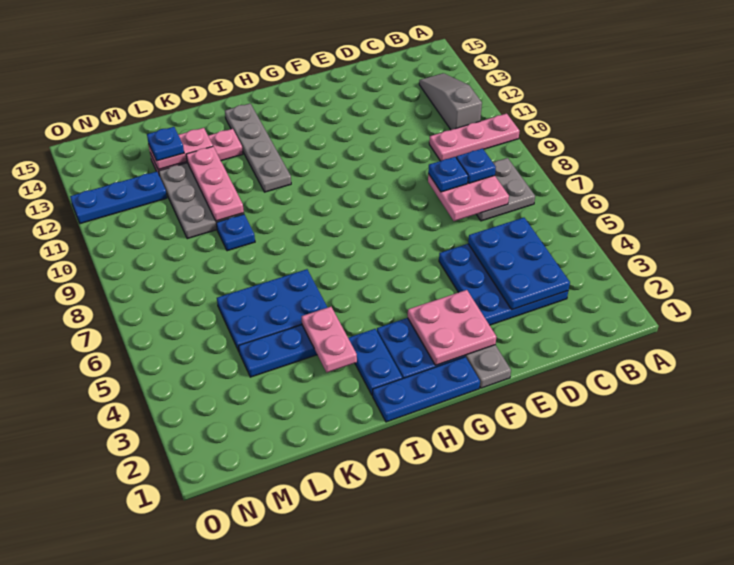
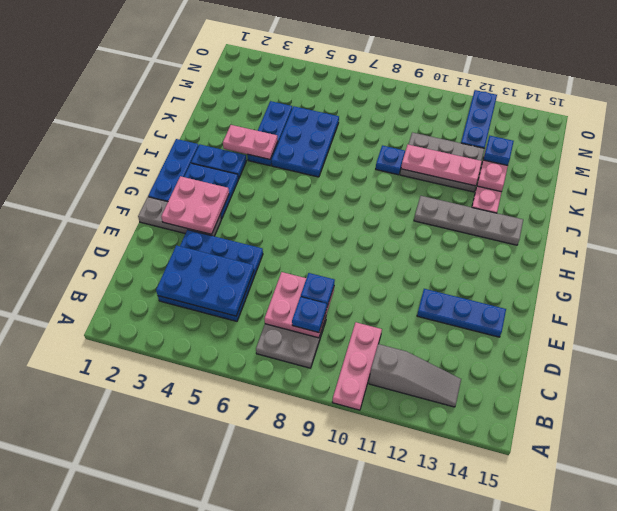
none -> blue 1x3 plate [417,289,506,337]

